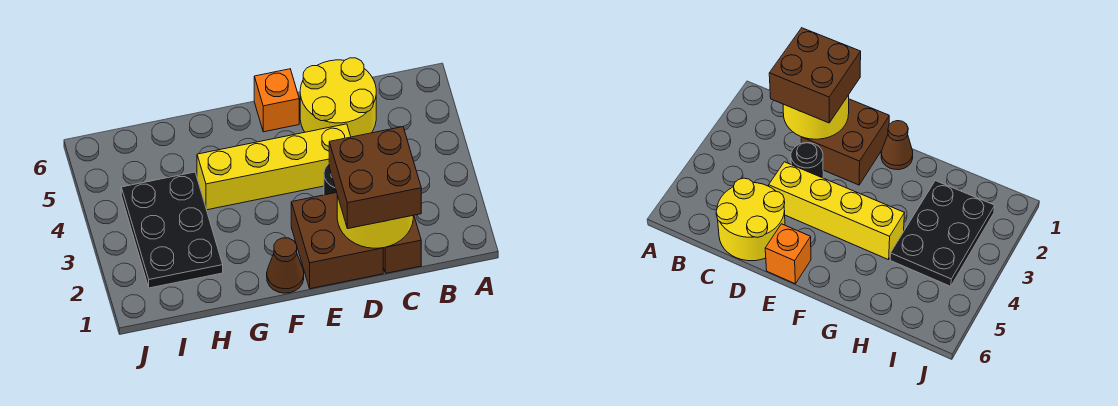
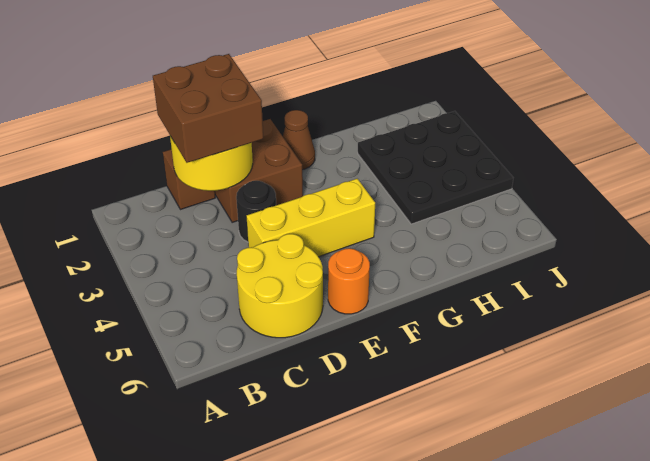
yellow 1x4 brick [197,124,351,210] -> yellow 1x3 brick [246,179,375,257]
orange 1x1 brick [254,69,299,132] -> orange 1x1 round brick [328,248,370,314]
black 2x3 plate [121,172,223,288] -> black 3x3 plate [358,111,513,224]

